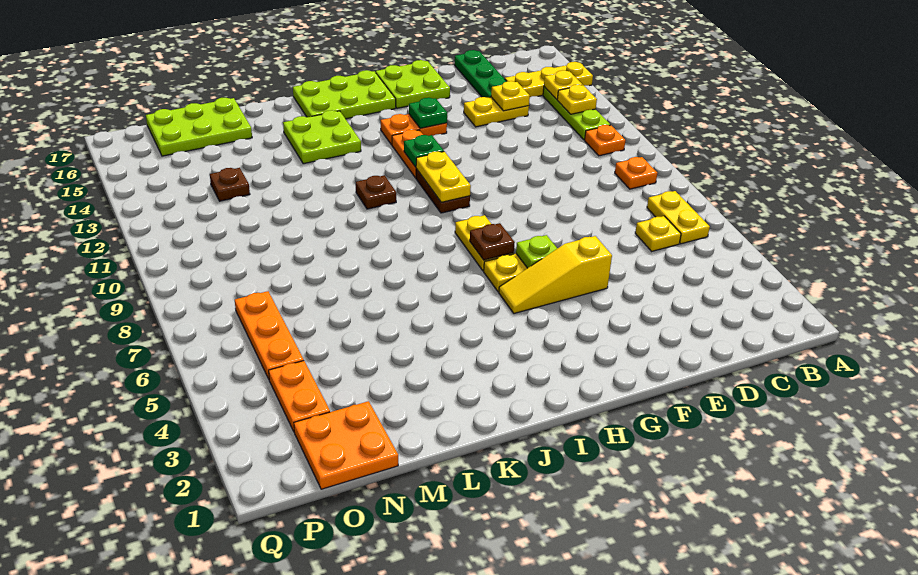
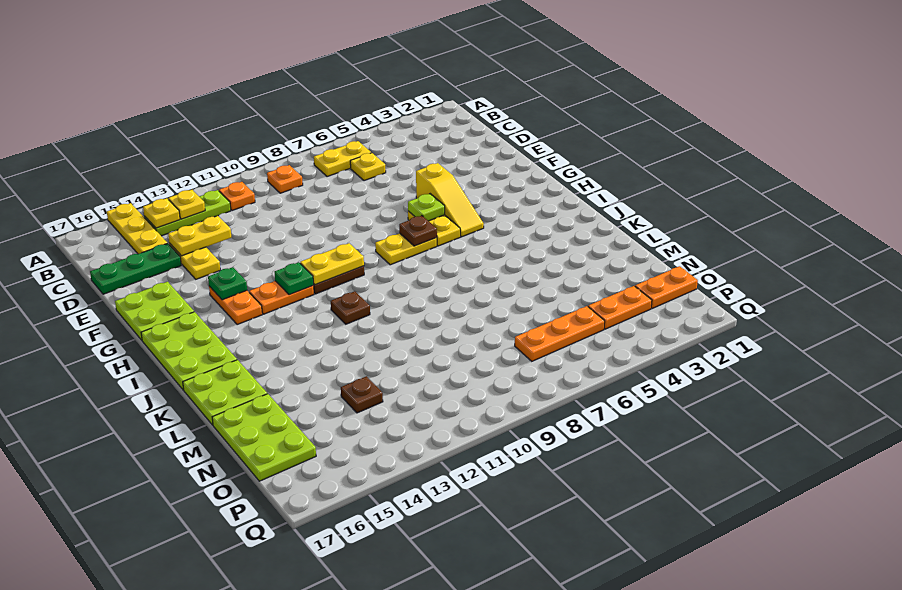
yellow 1x1 plate [491,81,530,111] -> yellow 1x2 plate [168,216,231,256]
lime 2x2 plate [283,110,361,164] -> lime 2x2 plate moved to [183,360,267,425]
orange 2x2 plate [294,401,398,489] -> orange 1x2 plate [635,266,698,308]

